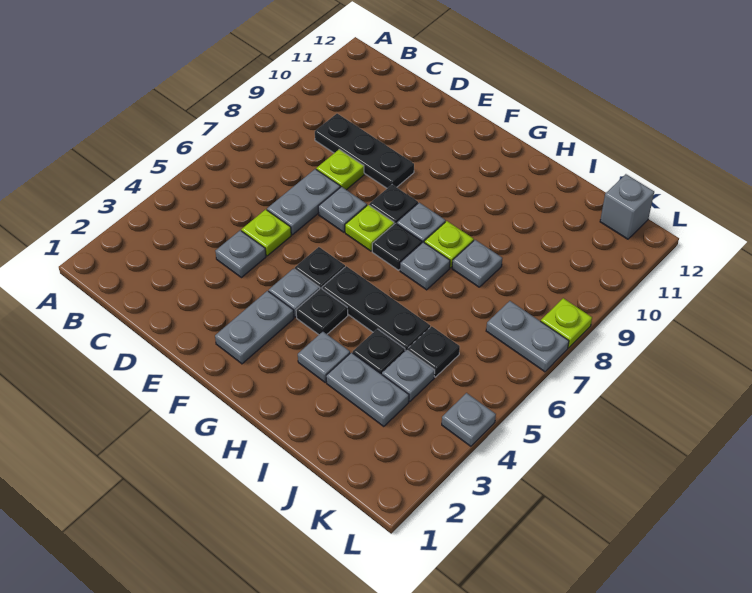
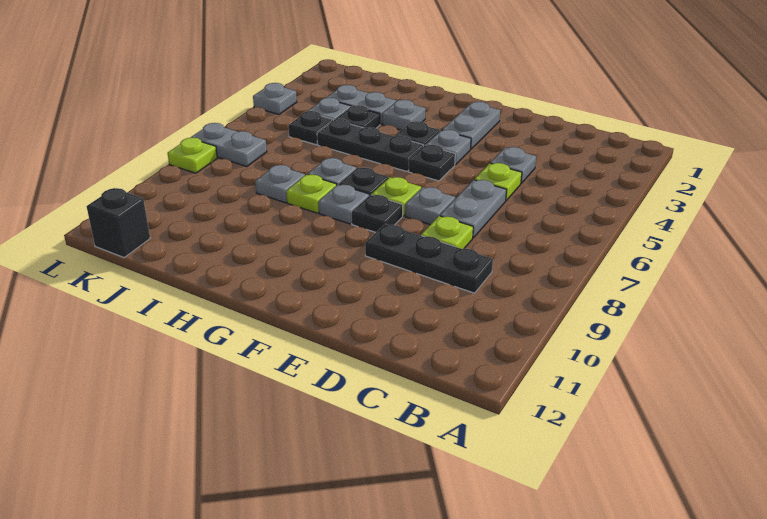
grey 1x1 brick [600,174,654,239] -> black 1x1 brick [87,188,150,258]

